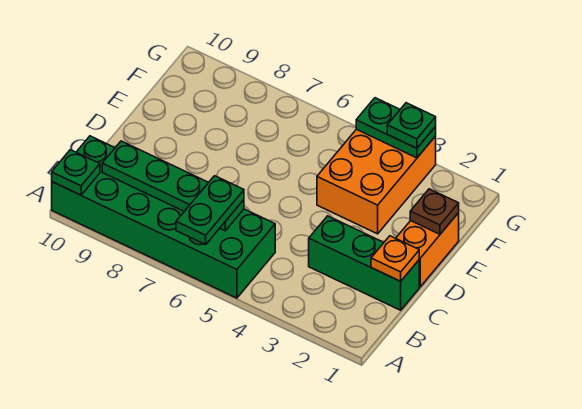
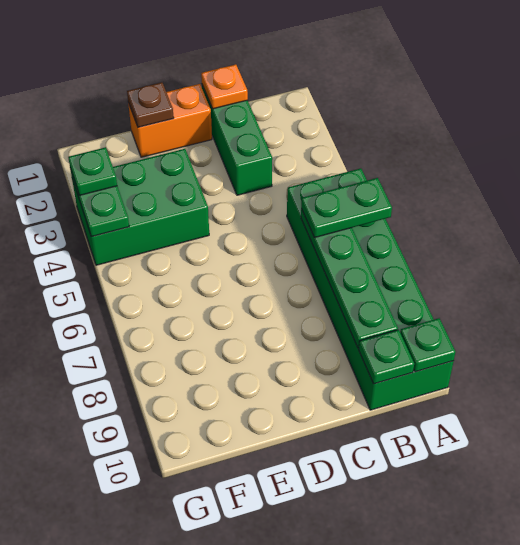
none -> green 1x1 plate [359,330,414,384]
orange 2x3 brick [317,129,436,234] -> green 2x3 brick [72,149,209,265]

